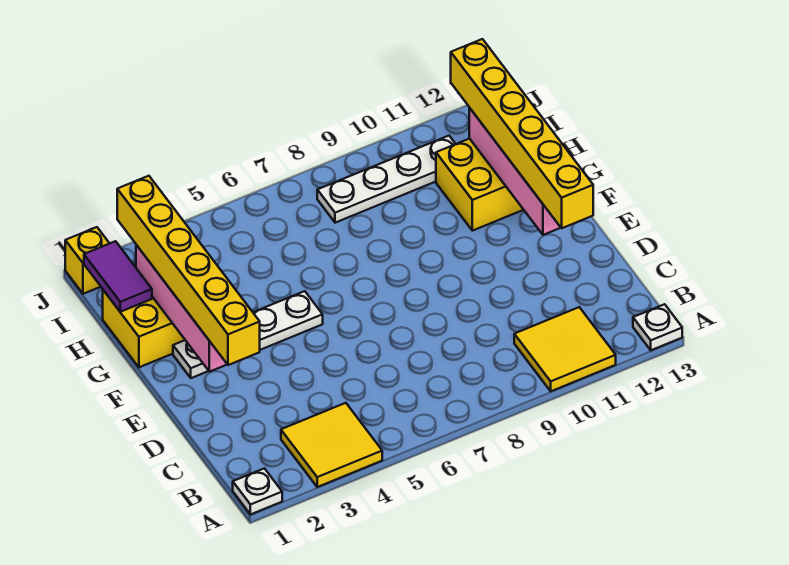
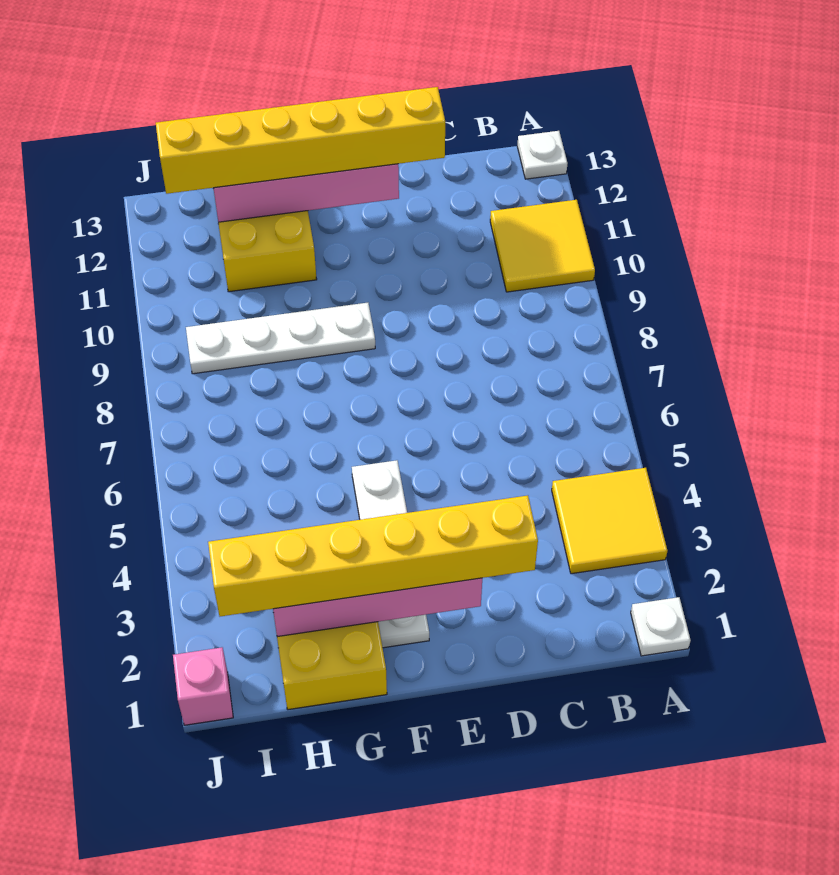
purple 1x2 tile [84,241,152,312] -> none
white 1x4 plate [317,136,455,223] -> white 1x4 plate turned to [186,303,375,374]
yellow 1x1 brick [65,227,109,294] -> pink 1x1 brick [173,647,233,725]

